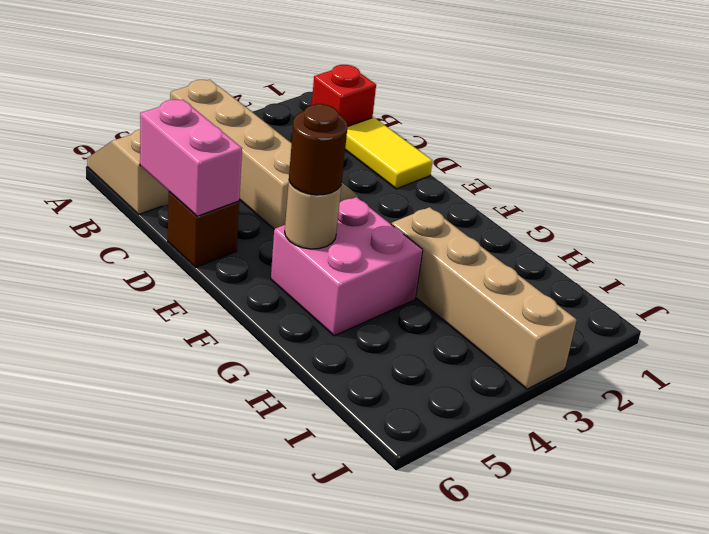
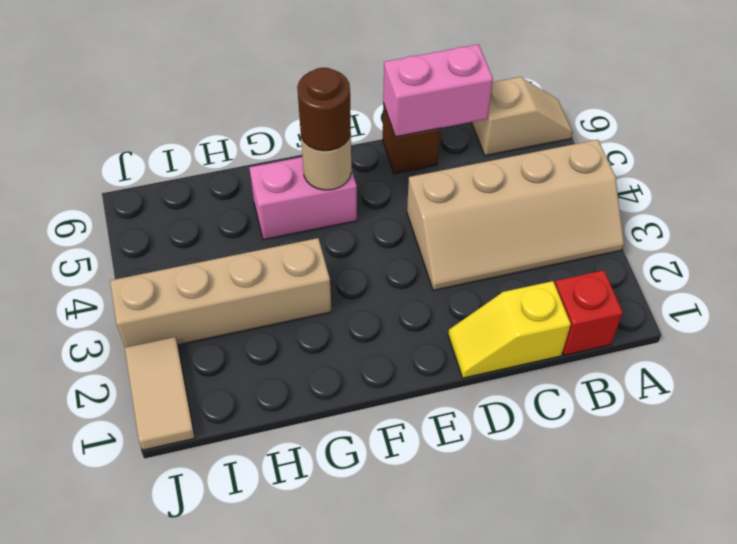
yellow 1x2 tile [345,117,433,189] -> yellow 1x2 slope [448,281,571,378]
pink 2x2 brick [271,197,423,336] -> pink 1x2 brick [249,157,357,240]
none -> tan 1x2 tile [125,337,195,450]

